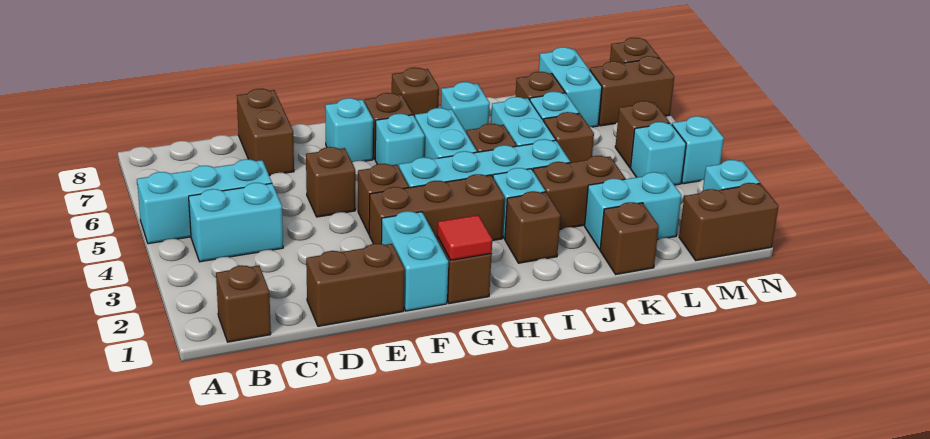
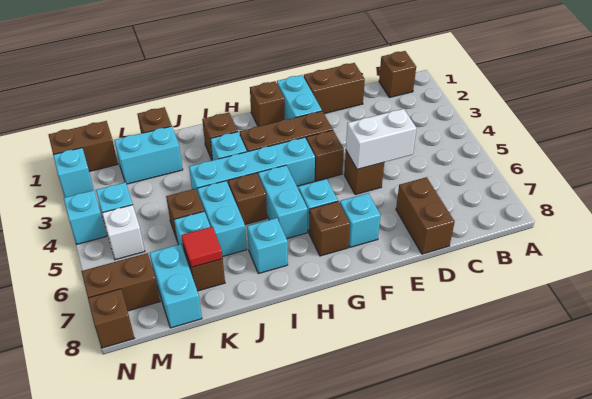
cyan 1x3 brick [137,159,272,244] -> none
cyan 1x2 brick [189,183,283,262] -> none
none -> white 1x2 brick [346,109,417,169]
red 1x1 tile [437,215,492,260] -> red 1x1 tile moved to [181,227,223,267]
brown 1x1 brick [392,67,439,117] -> none
brown 1x2 brick [533,156,625,230] -> none
brown 1x1 brick [615,101,670,168] -> white 1x1 brick [102,205,145,260]

